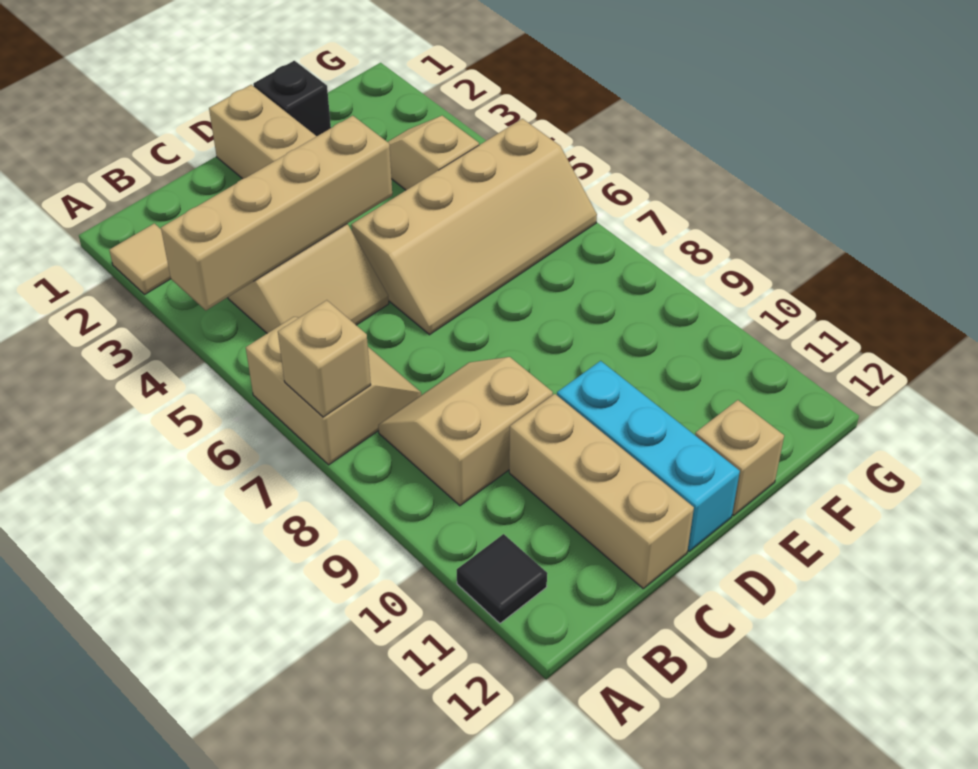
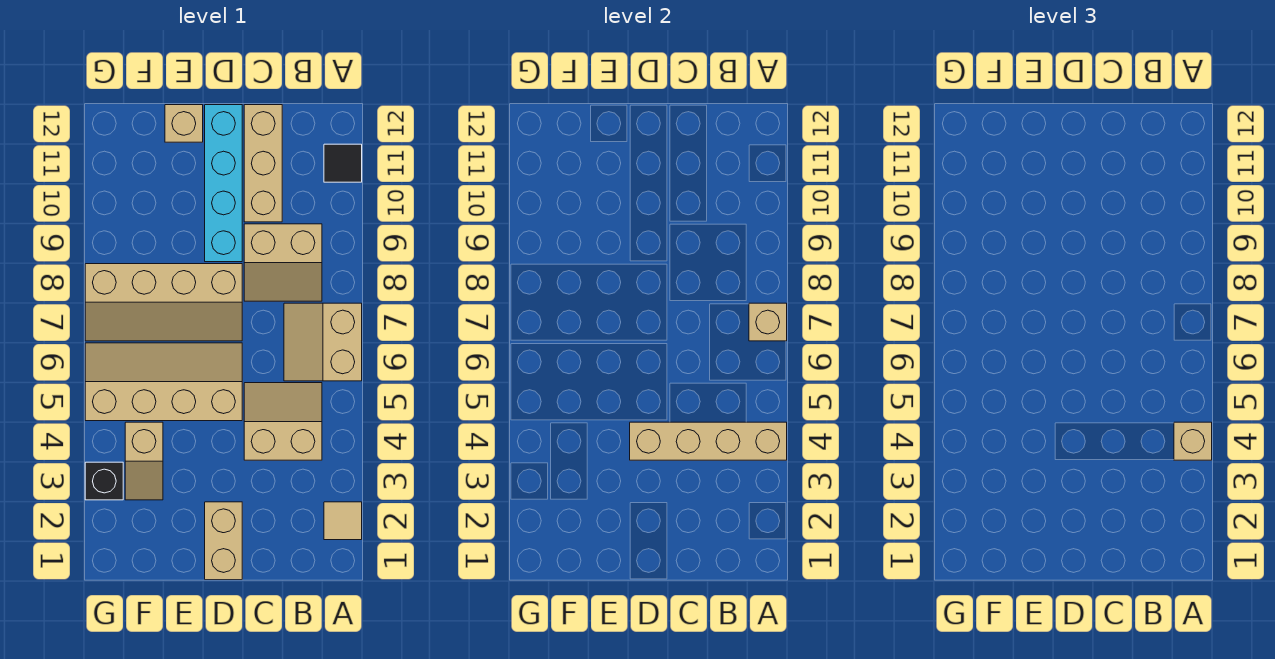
none -> tan 1x1 brick [1174,422,1212,460]
none -> tan 2x4 slope [85,264,242,341]
cyan 1x3 brick [557,361,740,551] -> cyan 1x4 brick [205,105,242,262]
black 1x1 brick [253,61,331,136] -> black 1x1 brick moved to [85,462,123,500]

